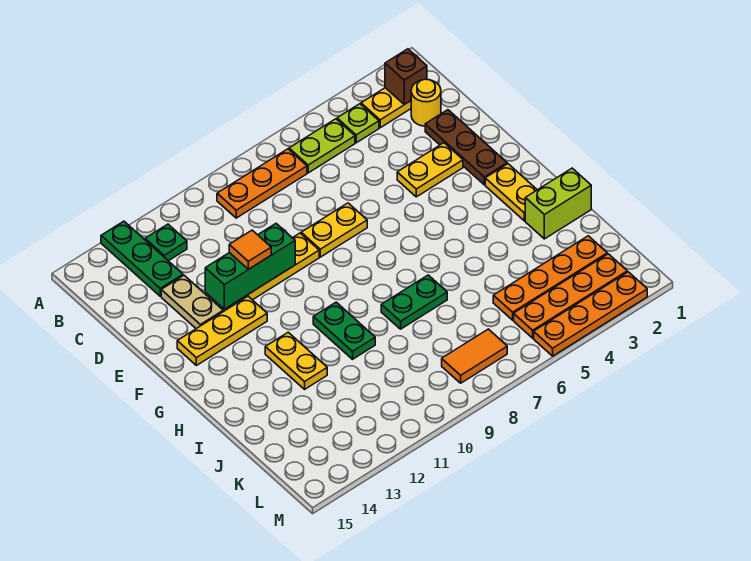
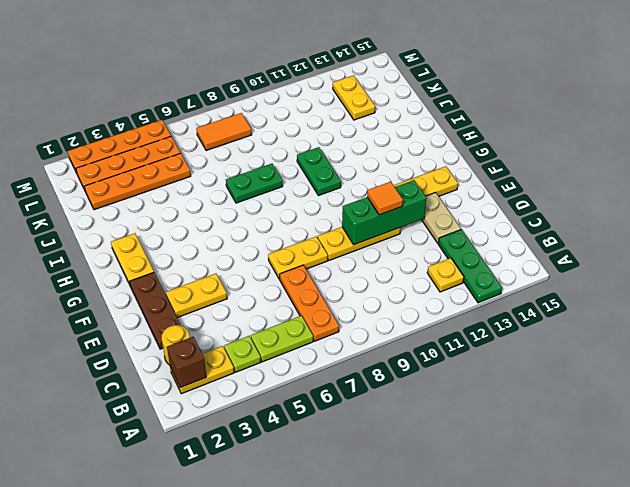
orange 1x3 plate [217,149,307,218] -> orange 1x3 plate turned to [280,265,339,341]
green 1x1 plate [145,224,187,261] -> yellow 1x1 plate [427,258,464,292]
yellow 1x2 plate [265,332,327,389] -> yellow 1x2 plate moved to [333,75,375,120]
lime 1x2 brick [525,168,591,239] -> none

